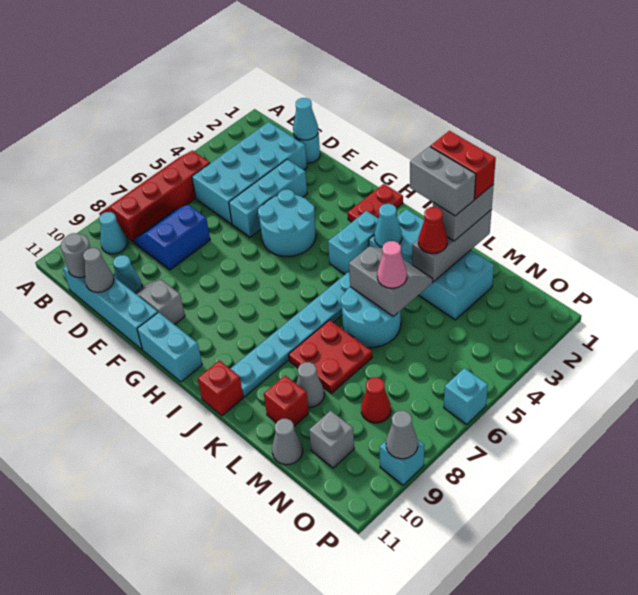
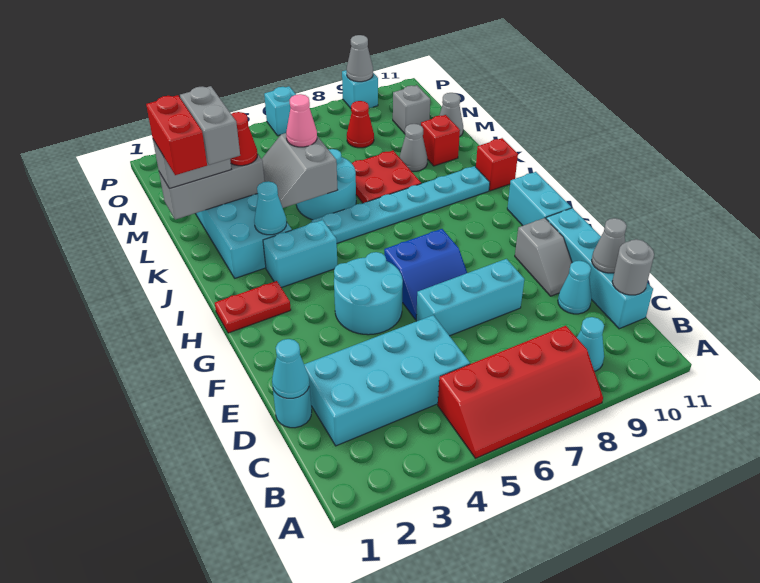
blue 2x2 slope [134,205,210,270] -> blue 2x2 slope moved to [384,229,467,320]
cyan 1x3 brick [229,160,307,237] -> cyan 1x3 brick moved to [416,259,524,336]

